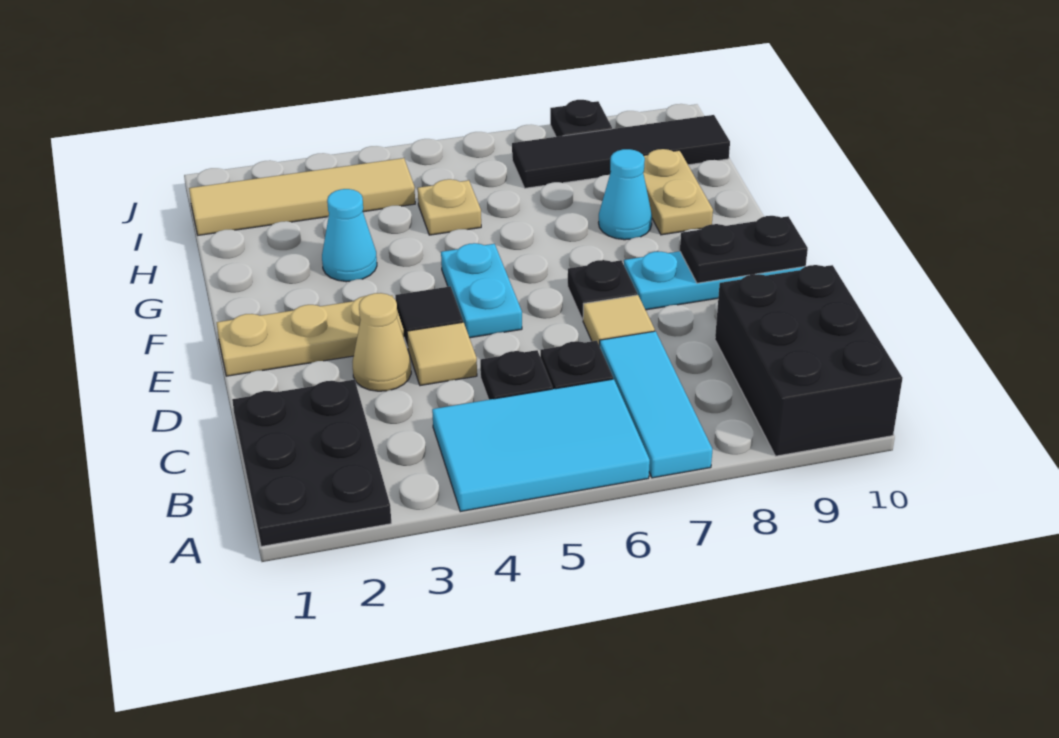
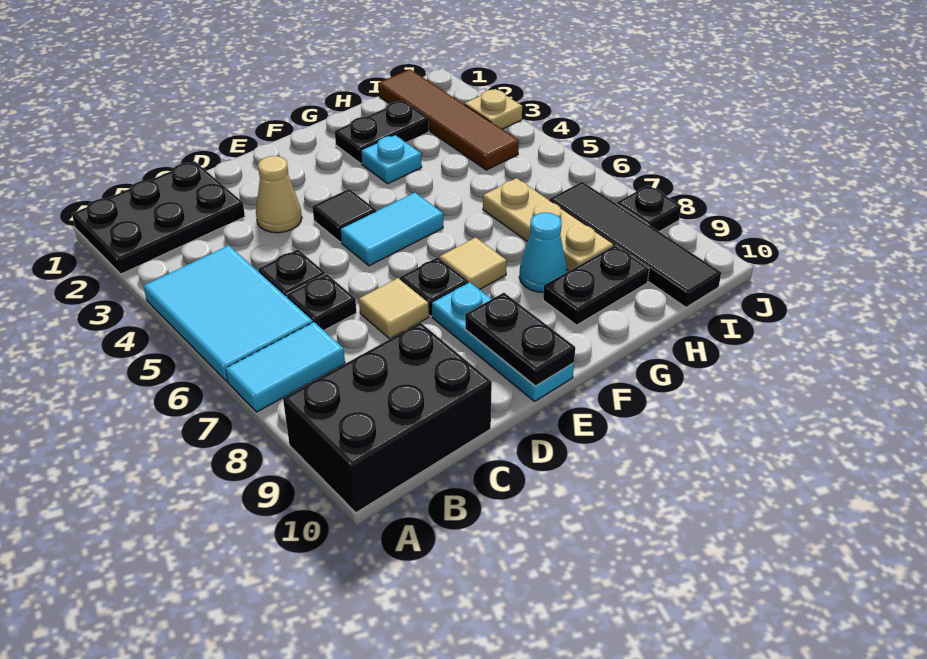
cyan 1x3 tile [600,331,713,478] -> cyan 1x2 tile [226,322,345,412]
tan 1x1 tile [407,322,477,386] -> tan 1x1 tile moved to [439,237,507,290]
tan 1x3 plate [217,295,404,376] -> tan 1x3 plate moved to [483,178,613,271]
cyan 1x2 plate [441,243,522,338] -> cyan 1x2 tile [340,193,443,266]
none -> black 1x2 plate [335,101,429,163]
cyan 1x1 cone [322,189,377,282] -> cyan 1x1 plate [361,135,422,184]
tan 1x2 plate [643,149,713,235] -> black 1x2 plate [543,245,649,325]
tan 1x1 plate [418,179,481,235] -> tan 1x1 plate moved to [465,89,522,129]
tan 1x4 tile [189,158,415,235] -> brown 1x4 tile [379,69,519,170]

